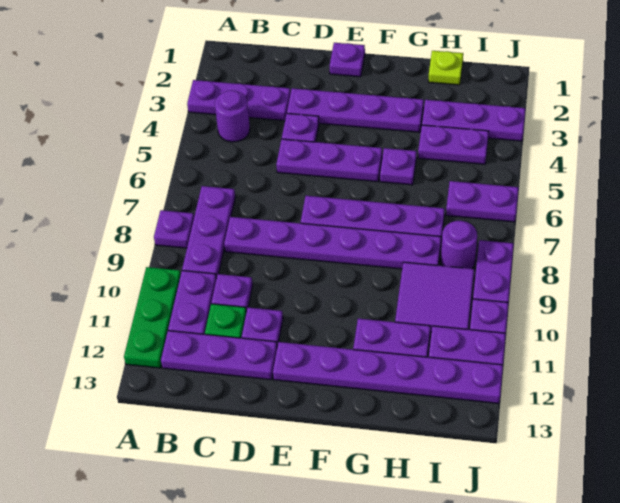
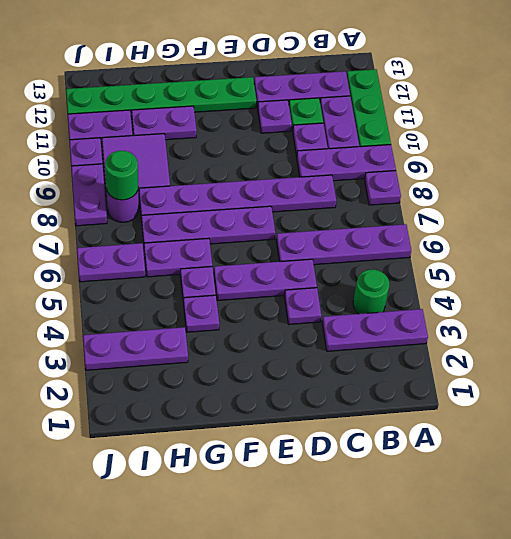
purple 1x1 round brick [215,90,250,142] -> green 1x1 round brick [353,270,389,314]
purple 1x3 plate [182,186,235,278] -> purple 1x3 plate turned to [297,145,396,181]
purple 1x4 plate [287,88,424,132] -> purple 1x4 plate moved to [276,224,411,265]
purple 1x1 plate [330,43,365,77] -> purple 1x1 plate moved to [184,295,219,332]
purple 1x6 plate [273,342,503,403] -> green 1x6 plate [66,77,257,116]
lime 1x1 plate [428,51,463,85] -> none
purple 1x2 plate [418,125,489,164] -> purple 1x2 plate moved to [144,238,212,277]
none -> green 1x1 round brick [105,151,138,200]

